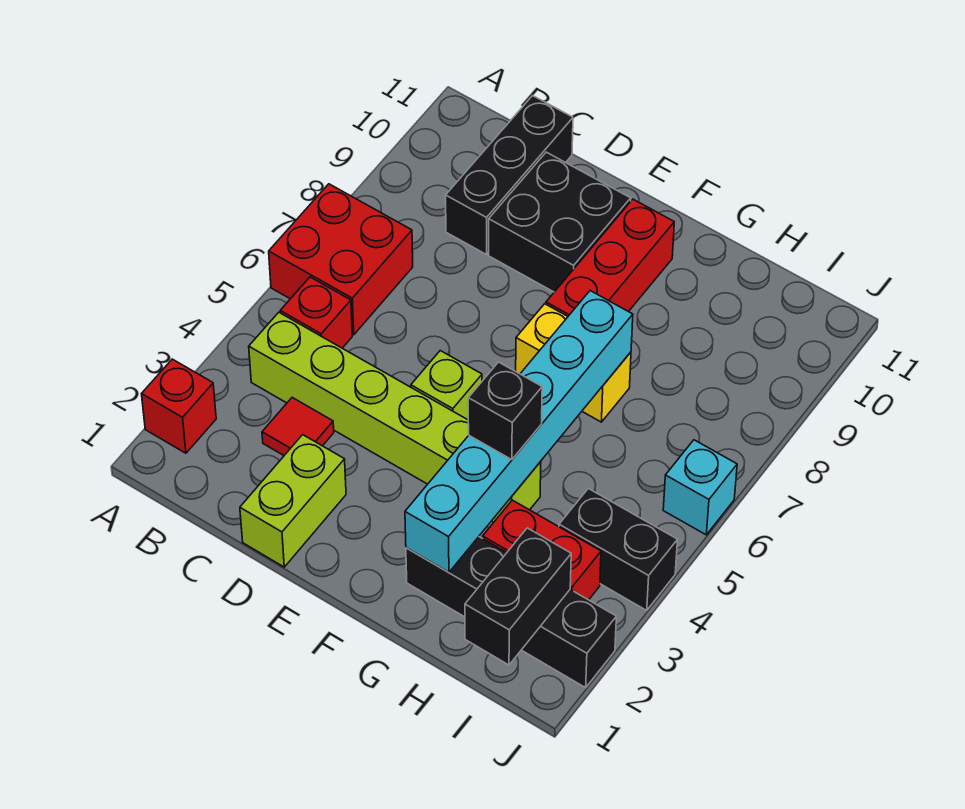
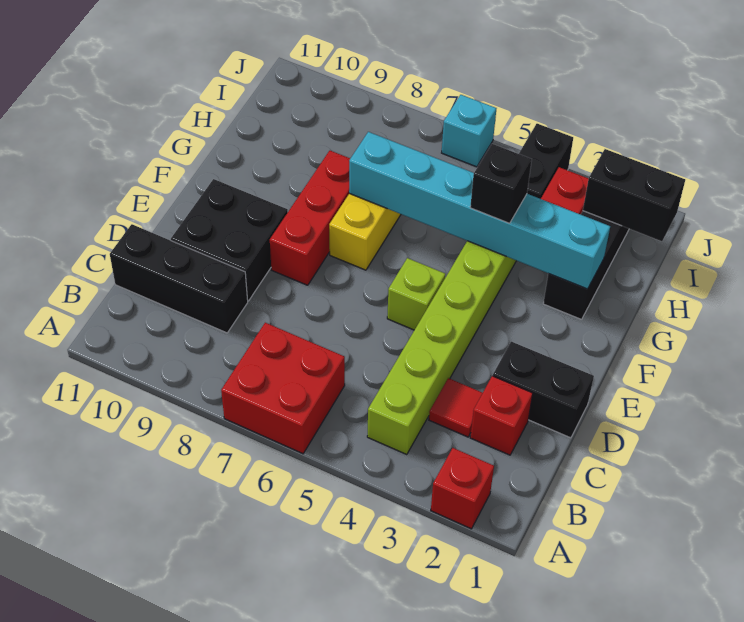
red 1x1 brick [280,277,352,348] -> red 1x1 brick moved to [470,376,533,455]
lime 1x2 brick [240,435,346,567] -> black 1x2 brick [493,342,594,438]
red 1x3 brick [546,199,674,316] -> red 1x3 brick turned to [270,151,350,285]

